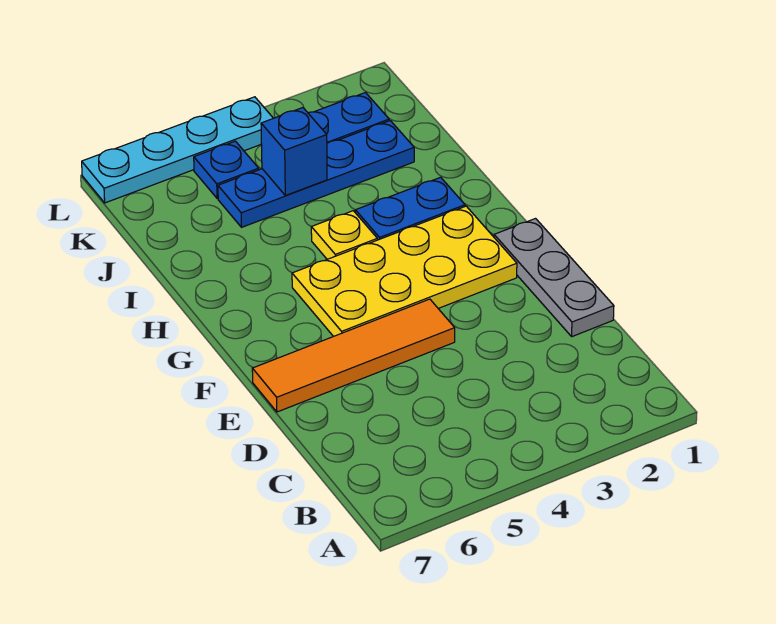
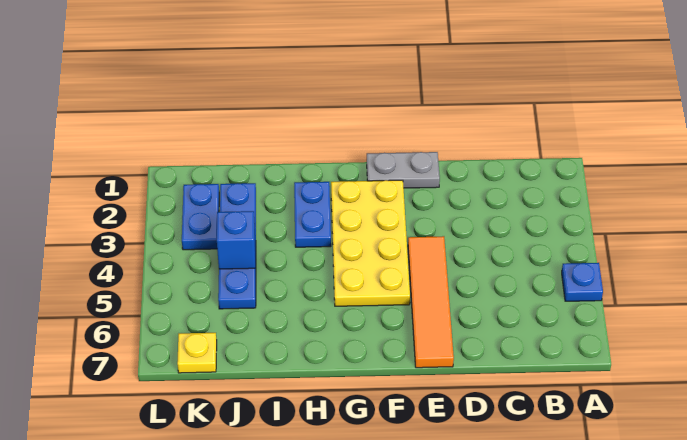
grey 1x3 plate [494,219,614,337] -> grey 1x2 plate [367,152,440,188]
yellow 1x1 plate [311,211,377,259] -> yellow 1x1 plate moved to [177,333,217,373]
blue 1x1 plate [194,141,259,199] -> blue 1x1 plate moved to [562,263,603,301]
cyan 1x4 plate [82,97,273,203] -> none

